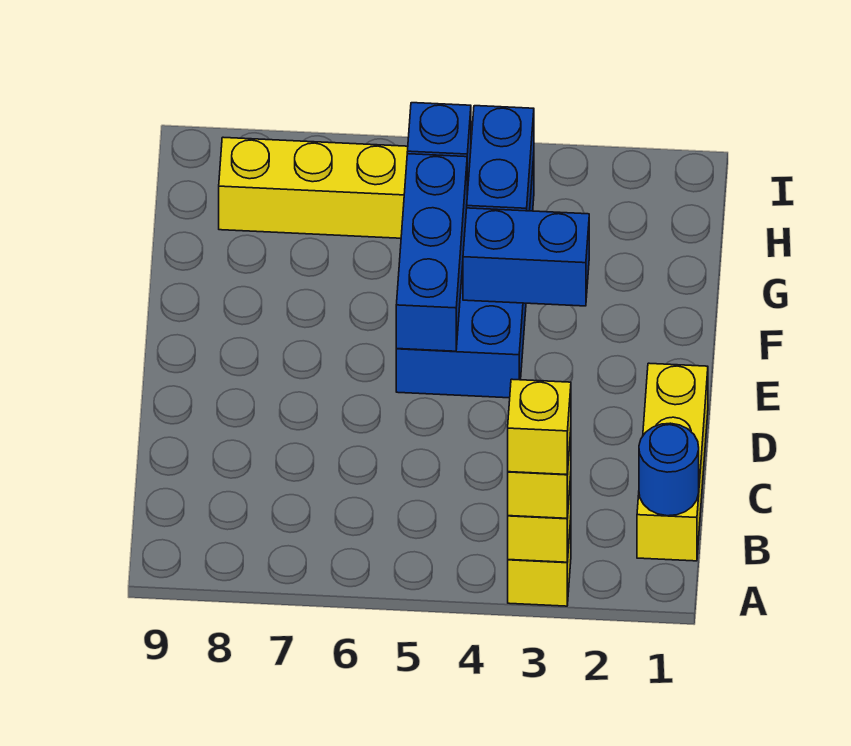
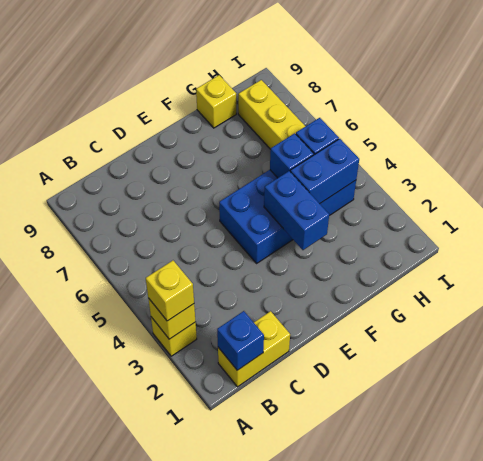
yellow 1x1 brick [508,379,571,474] -> yellow 1x1 brick moved to [196,75,236,128]
yellow 1x3 brick [637,363,708,561] -> yellow 1x2 brick [218,311,290,387]
blue 1x1 round brick [639,423,699,516] -> blue 1x1 brick [217,311,264,370]
blue 1x3 brick [396,154,467,351] -> blue 1x1 brick [270,133,314,178]

